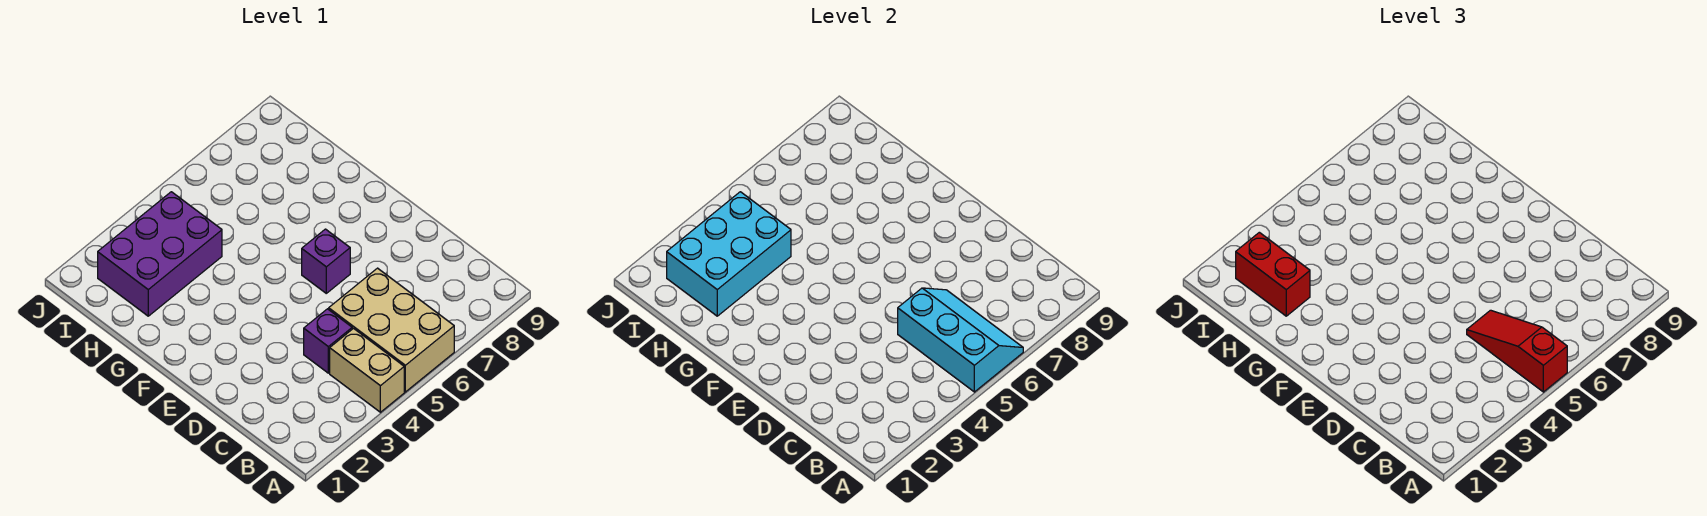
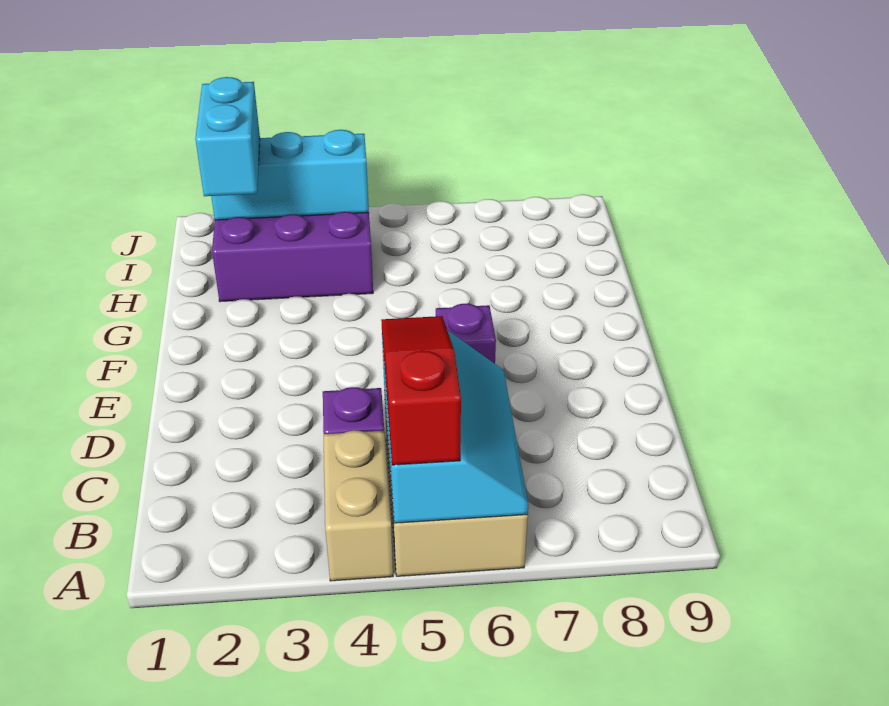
cyan 2x3 brick [667,192,791,316] -> cyan 1x3 brick [211,130,369,220]
red 1x2 brick [1236,232,1310,316] -> cyan 1x2 brick [195,77,260,196]

